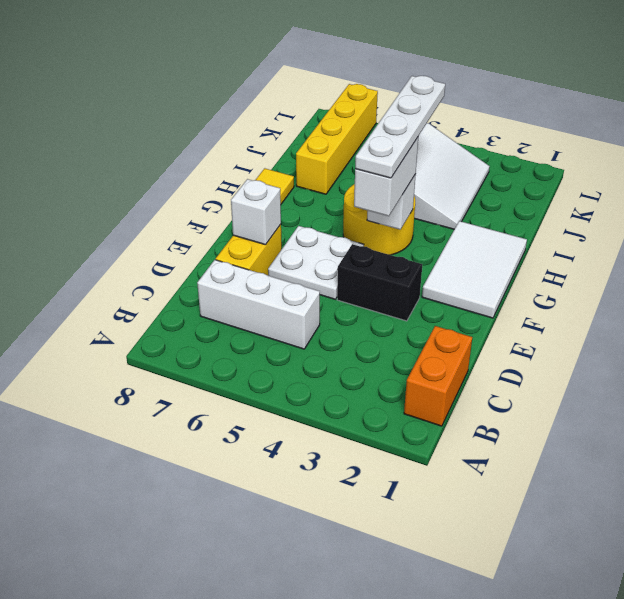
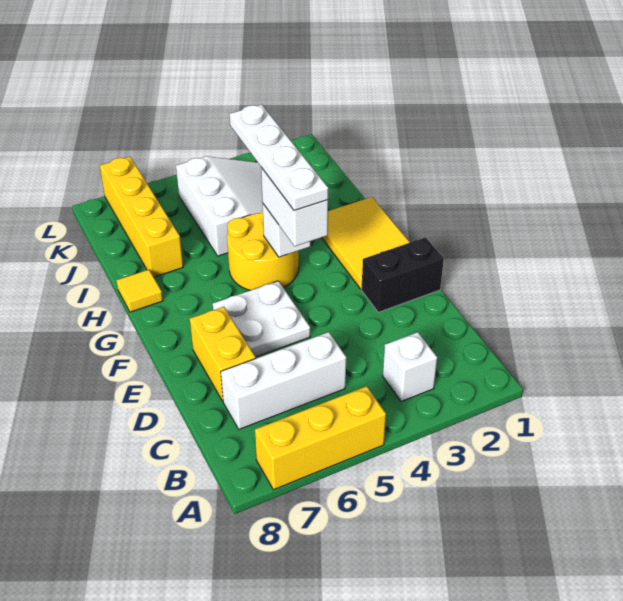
none -> yellow 1x3 brick [255,386,386,490]
orange 1x2 brick [404,326,472,426] -> none
black 1x2 brick [337,244,422,321] -> black 1x2 brick moved to [361,237,444,312]
white 1x1 brick [231,179,281,245] -> white 1x1 brick moved to [383,332,437,402]
white 2x3 tile [422,221,527,318] -> yellow 2x3 tile [322,197,410,289]

